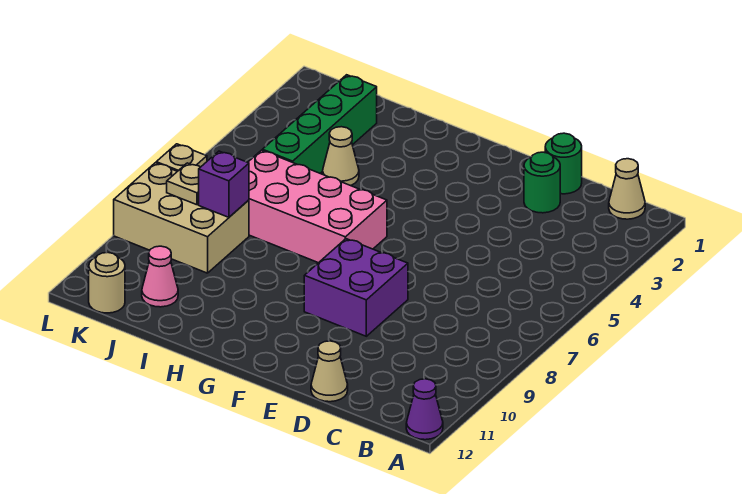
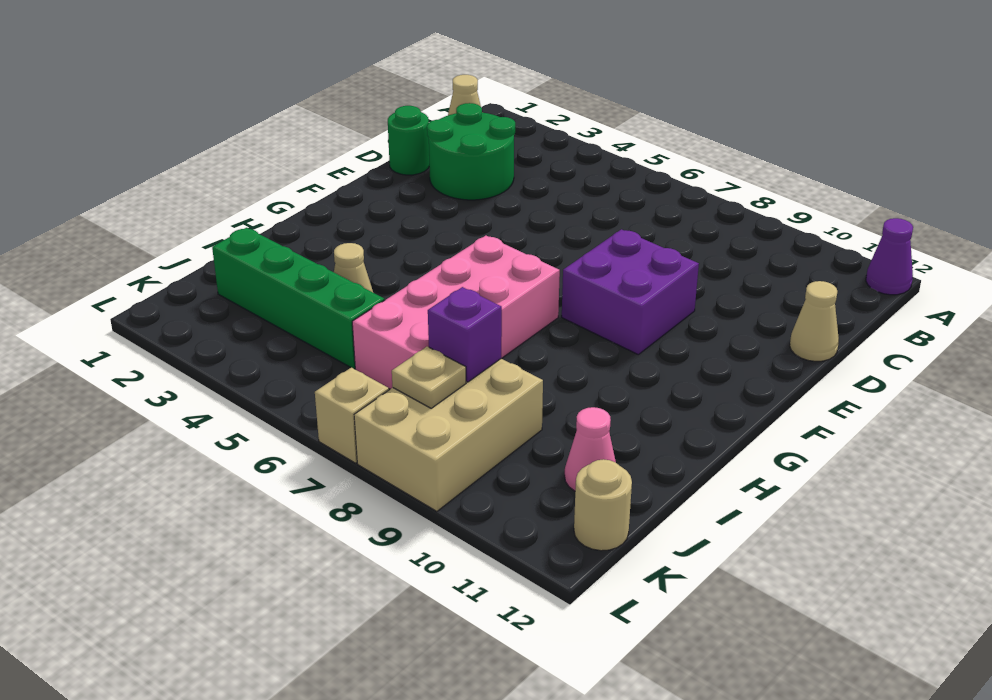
green 1x1 round brick [524,152,560,213] -> green 2x2 round brick [427,103,515,200]

